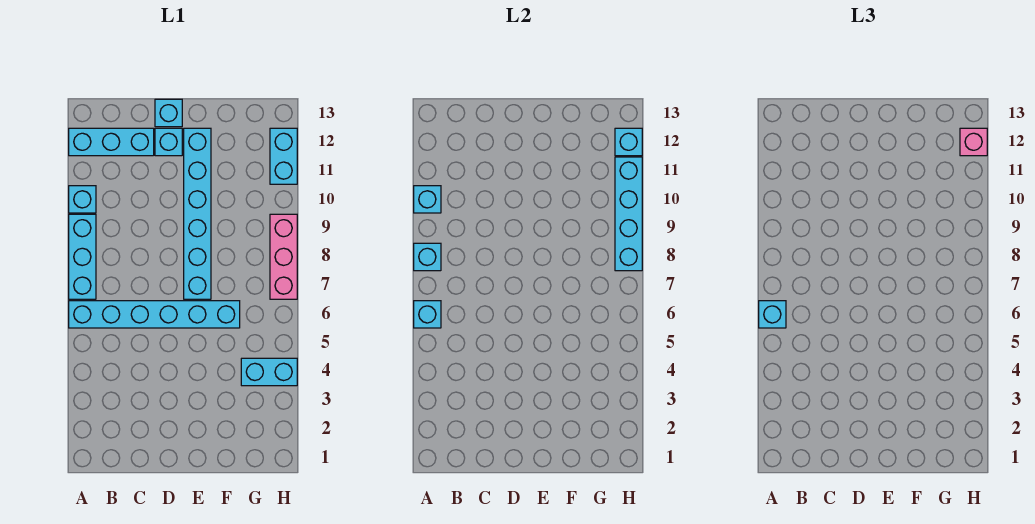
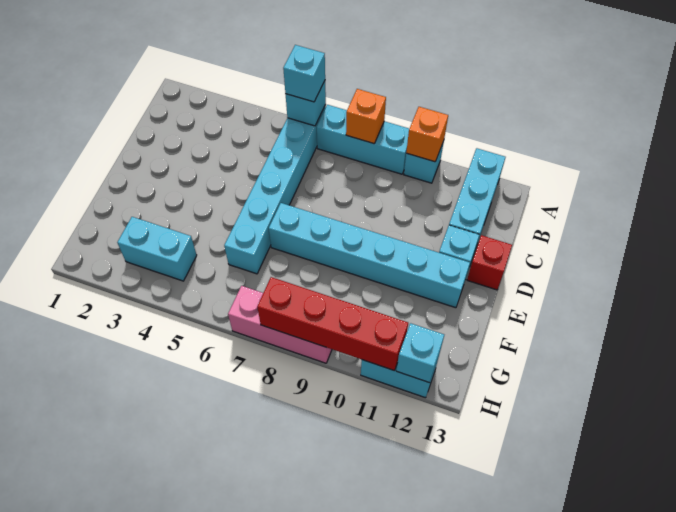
cyan 1x1 brick [414,243,441,271] -> orange 1x1 brick [346,89,386,144]
cyan 1x1 brick [414,186,441,213] -> orange 1x1 brick [406,107,448,162]
cyan 1x1 brick [155,99,182,127] -> red 1x1 brick [467,235,512,290]
cyan 1x2 brick [241,358,297,386] -> cyan 1x2 brick turned to [117,217,197,281]
cyan 1x4 brick [615,157,642,271] -> red 1x4 brick [257,277,408,371]
pink 1x1 brick [960,128,987,156] -> none

